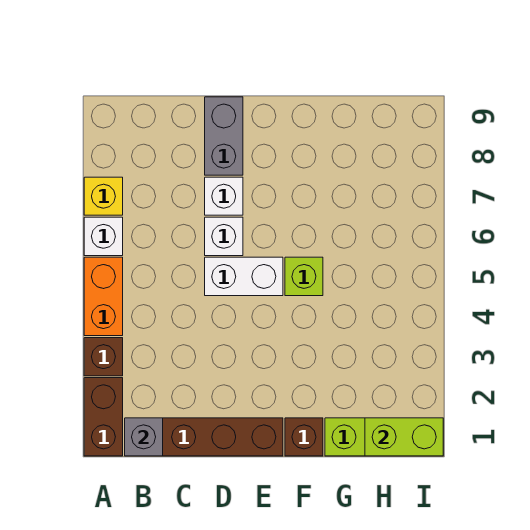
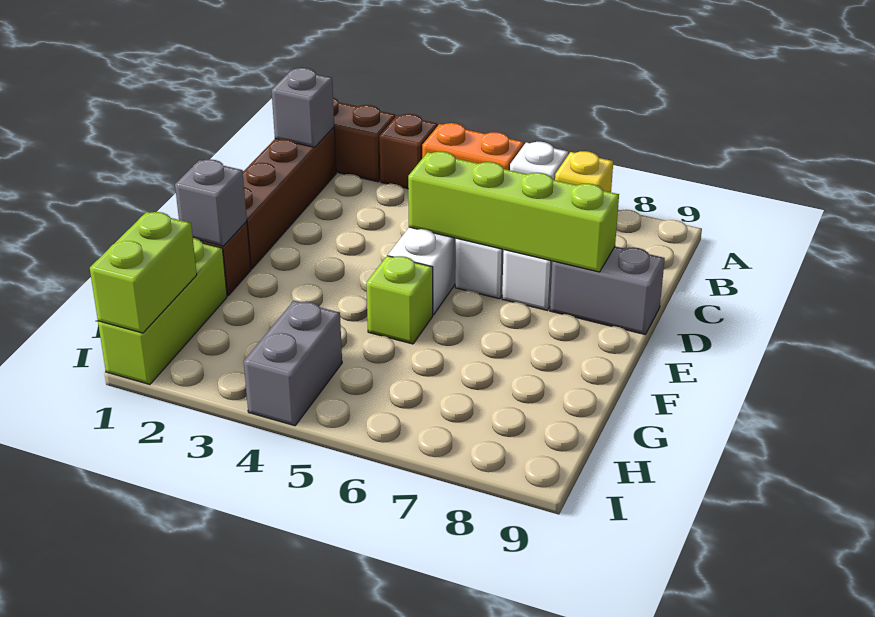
none -> lime 1x4 brick [408,152,619,272]
none -> grey 1x1 brick [175,159,247,246]
none -> grey 1x2 brick [244,301,342,426]

